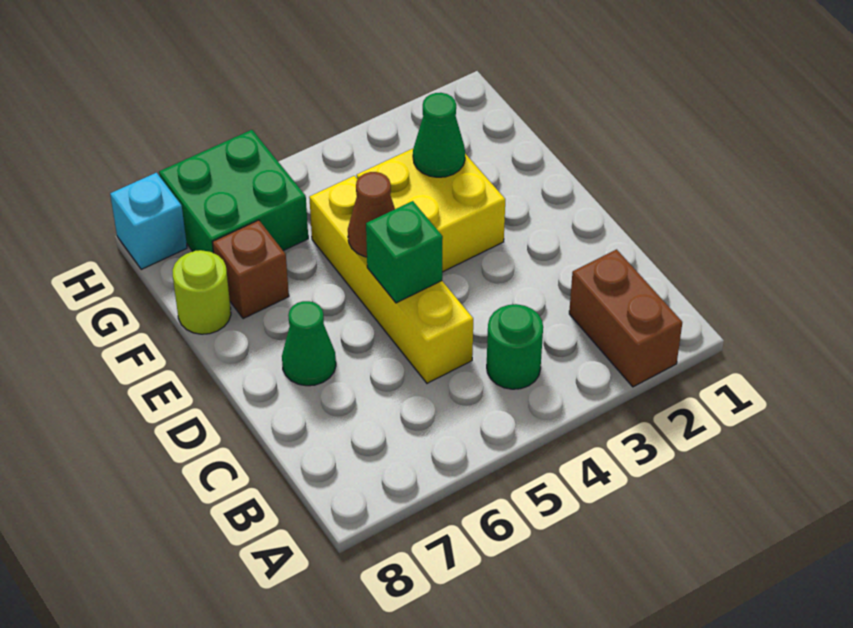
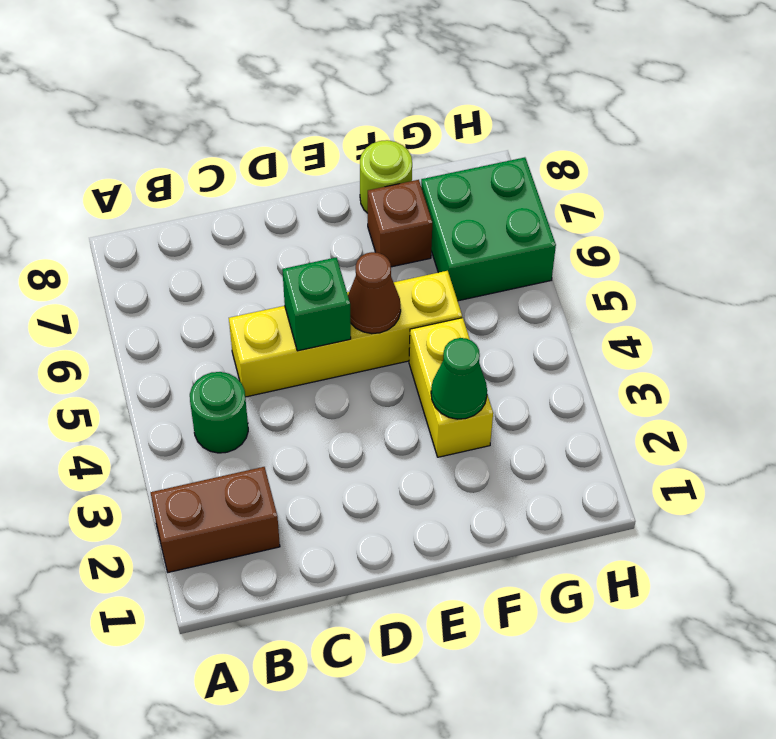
green 1x1 cone [282,301,336,386] -> none
yellow 2x2 brick [357,149,505,272] -> yellow 1x2 brick [409,318,493,457]
cyan 1x1 brick [110,173,187,269] -> none

